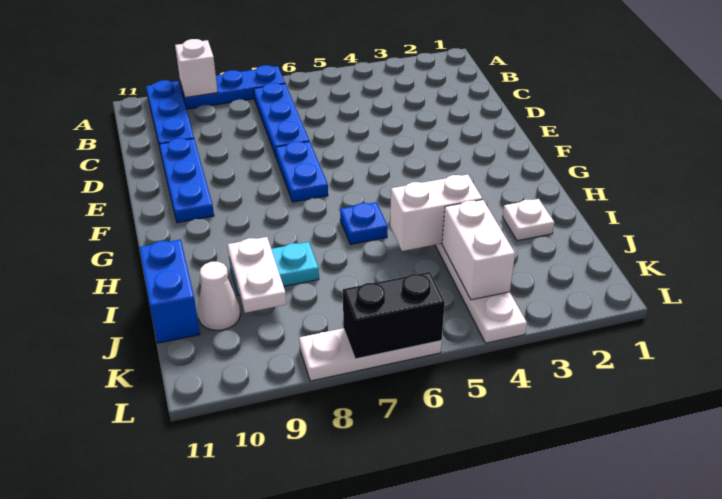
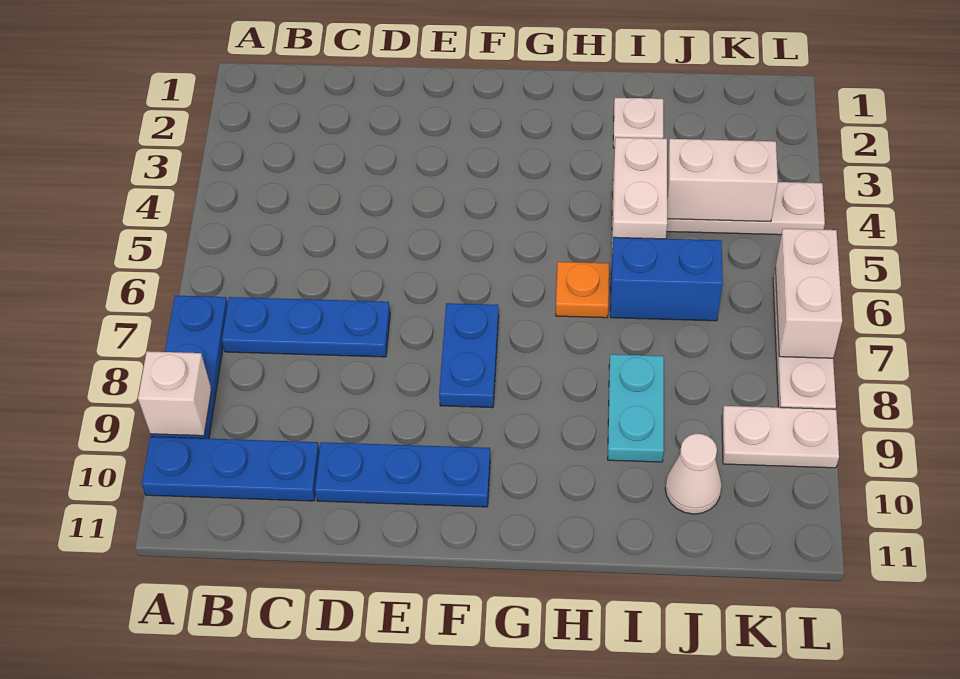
blue 1x2 plate [276,141,328,202] -> blue 1x2 plate turned to [439,303,499,408]
blue 1x1 plate [340,202,388,244] -> orange 1x1 plate [556,262,609,318]
white 1x2 plate [228,237,286,313] -> white 1x2 plate moved to [722,406,839,468]
blue 1x2 brick [139,239,200,343] -> blue 1x2 brick moved to [610,237,723,321]
black 1x2 brick [343,272,445,359] -> white 1x2 brick [775,229,842,358]

